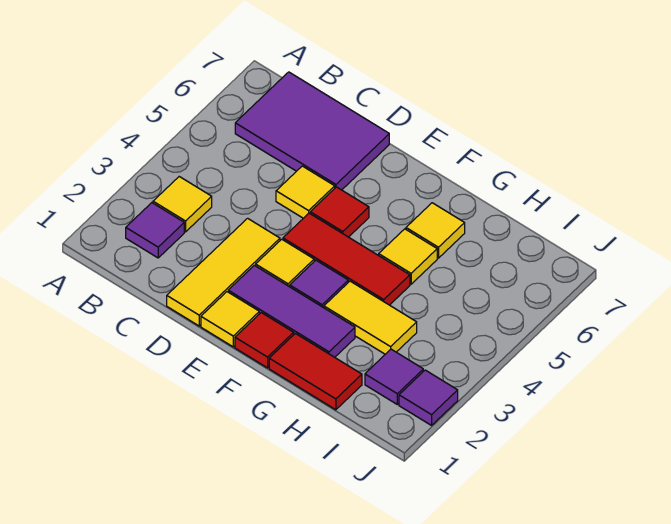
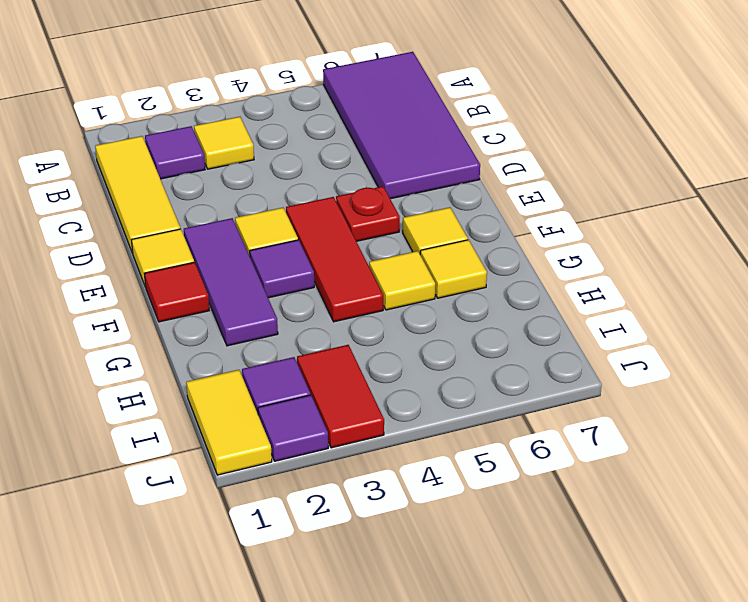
purple 2x3 tile [235,72,389,190] -> purple 2x4 tile [323,52,480,199]
yellow 1x3 tile [167,218,280,326] -> yellow 1x3 tile turned to [95,136,180,253]
yellow 1x1 tile [276,166,335,218] -> yellow 1x1 tile moved to [403,207,468,253]
red 1x1 tile [310,187,369,237] -> red 1x1 plate [336,186,400,241]
red 1x2 tile [269,333,362,410] -> red 1x2 tile moved to [297,345,384,448]
yellow 1x2 tile [324,281,417,354] -> yellow 1x2 tile moved to [186,370,272,475]

